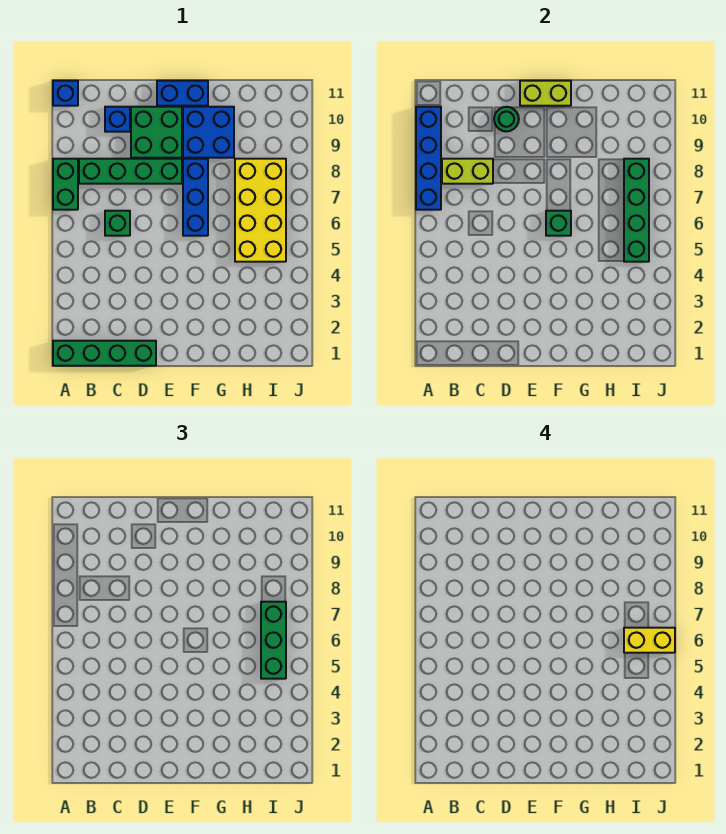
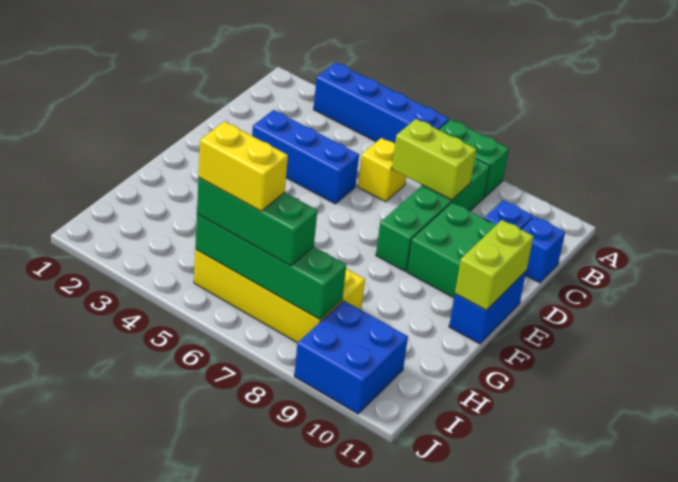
green 1x4 brick [53,341,156,366] -> none
blue 1x4 brick [416,107,441,210] -> blue 1x4 brick moved to [313,63,449,143]
blue 1x1 brick [53,81,78,106] -> blue 1x1 brick moved to [521,216,565,283]
lime 1x2 brick [442,159,493,184] -> lime 1x2 brick turned to [392,119,476,200]
green 1x1 brick [105,211,130,236] -> yellow 1x1 brick [358,138,406,202]
green 1x1 round brick [494,107,519,131] -> none
blue 1x3 brick [183,159,208,236] -> blue 1x3 brick moved to [252,110,359,204]
green 1x1 brick [546,211,571,236] -> none
blue 2x2 brick [183,107,234,158] -> blue 2x2 brick moved to [294,301,408,414]
yellow 1x2 brick [624,628,675,653] -> yellow 1x2 brick turned to [198,122,288,211]

